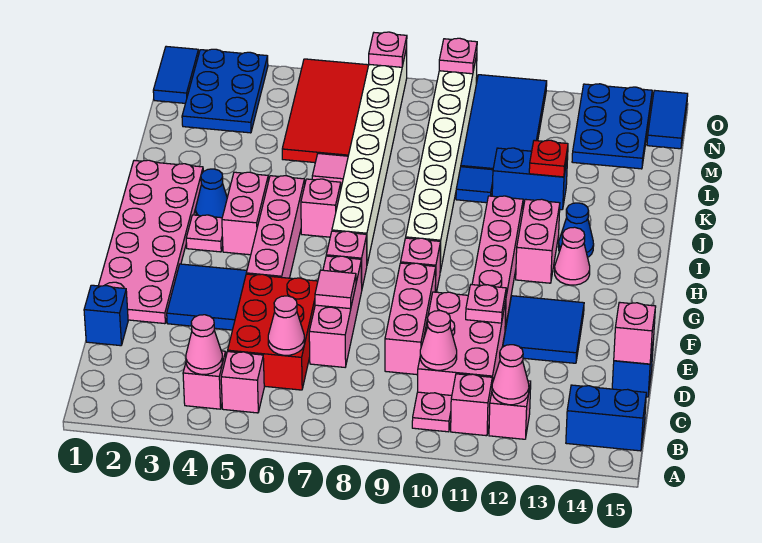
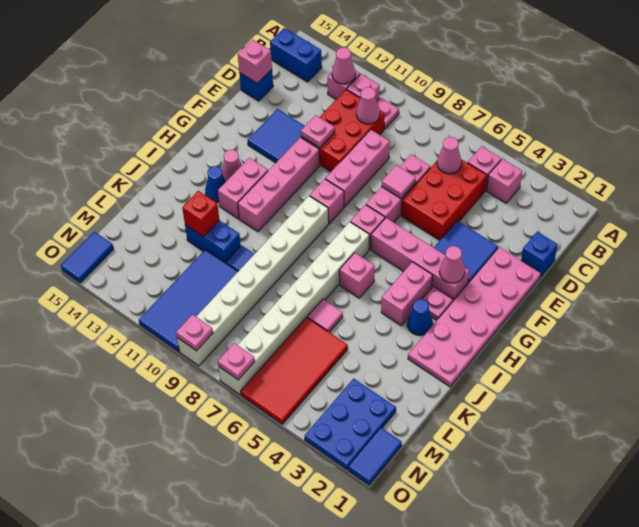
pink 1x1 cone [186,315,222,374] -> pink 1x1 cone moved to [439,246,465,283]
pink 2x3 brick [418,292,506,395] -> red 2x3 brick [301,89,385,172]
pink 1x4 brick [246,176,305,278] -> pink 1x4 brick turned to [371,218,469,301]
red 1x1 plate [529,140,568,177] -> red 1x1 brick [182,191,219,237]
blue 2x3 plate [572,84,652,169] -> none

